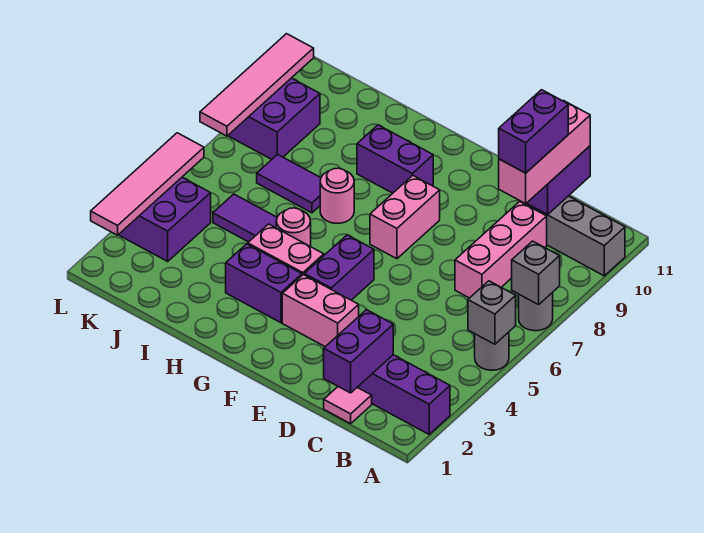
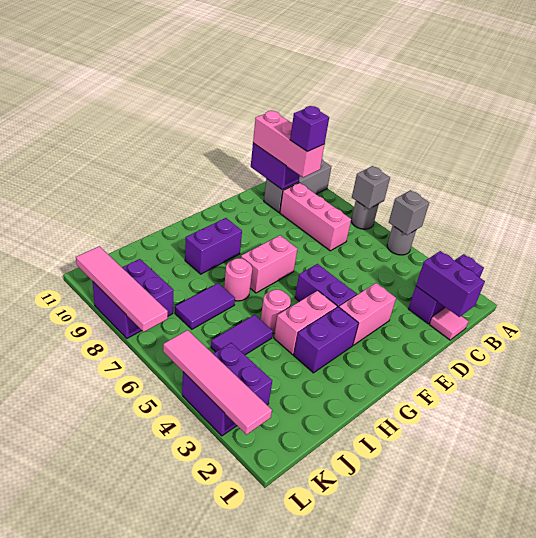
purple 1x2 brick [499,90,568,173] -> purple 1x1 brick [290,106,329,152]
pink 1x2 brick [370,175,440,259] -> pink 1x2 brick turned to [241,235,297,293]

